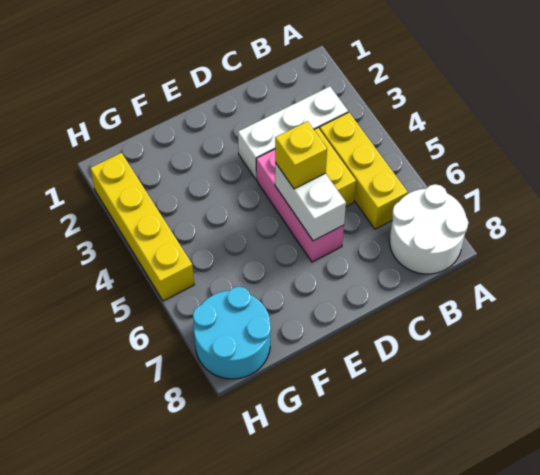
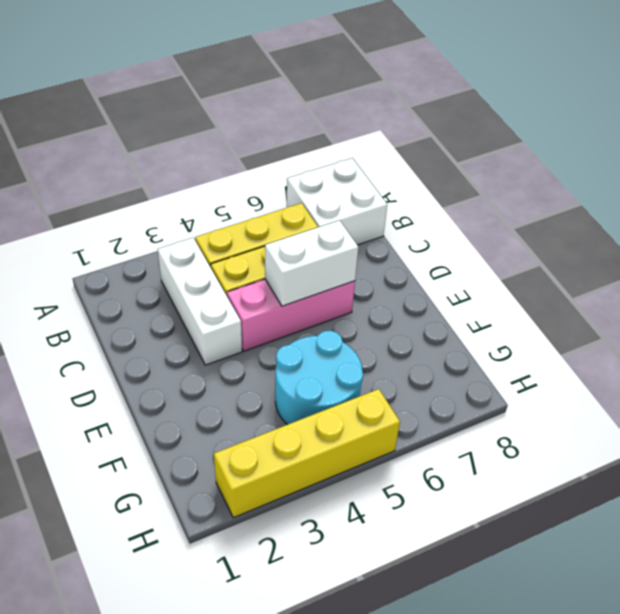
white 2x2 round brick [390,184,469,274] -> white 2x2 brick [287,158,387,245]
yellow 1x1 brick [275,121,327,189] -> none
cyan 2x2 round brick [193,286,271,379] -> cyan 2x2 round brick moved to [275,331,363,425]

